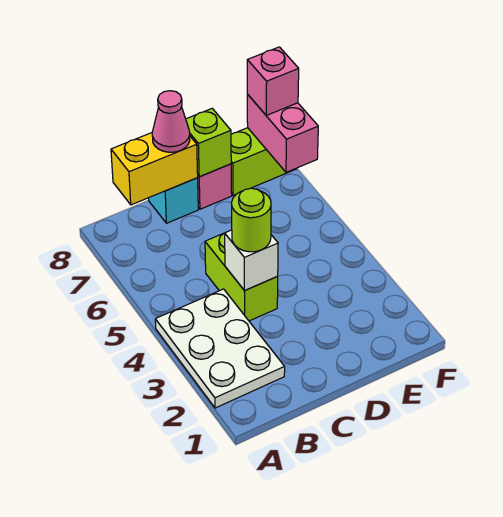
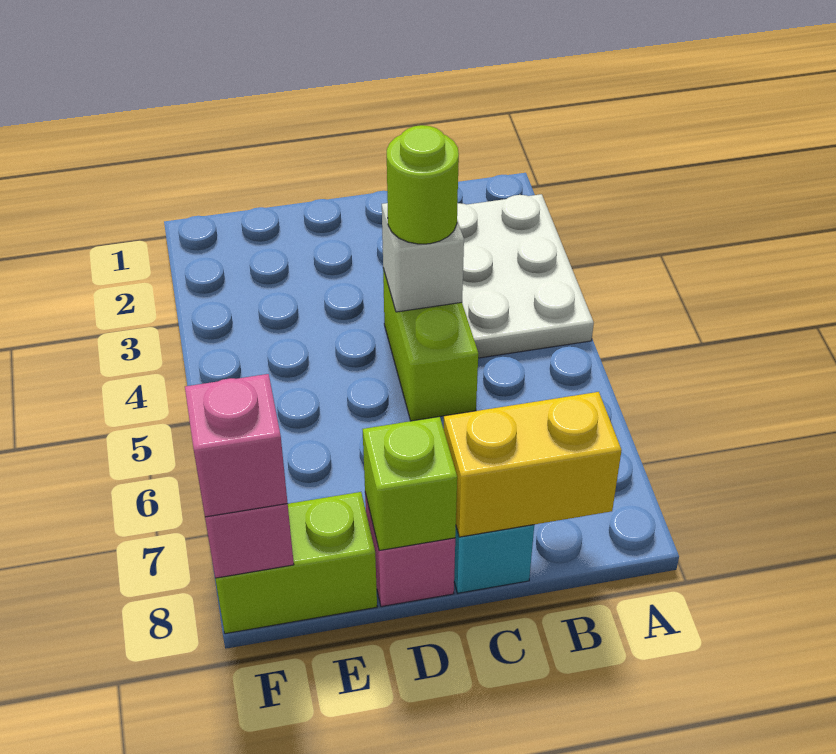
pink 1x1 cone [152,91,190,152] -> none

